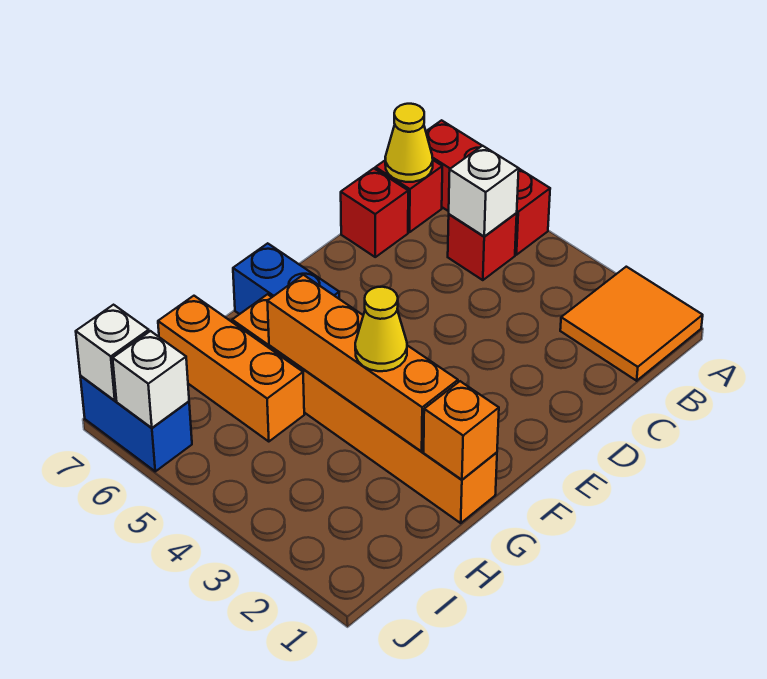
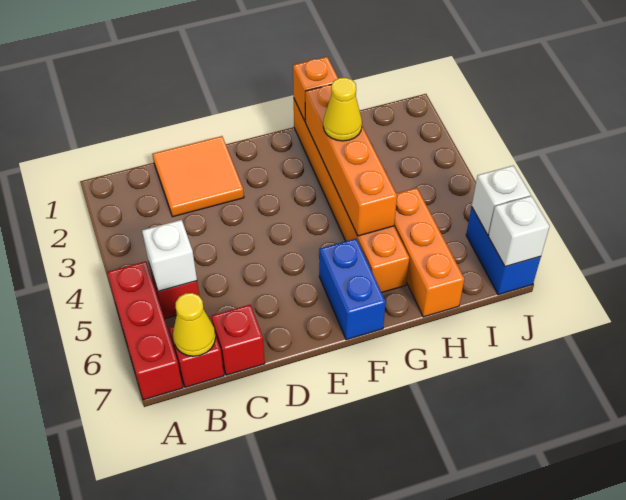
orange 2x2 tile [560,267,703,381] -> orange 2x2 tile moved to [152,136,244,217]

